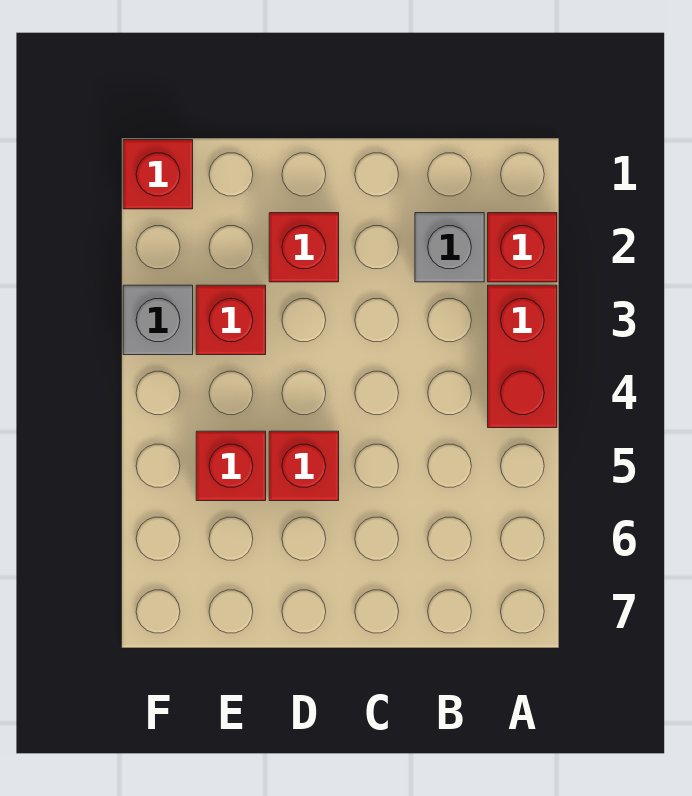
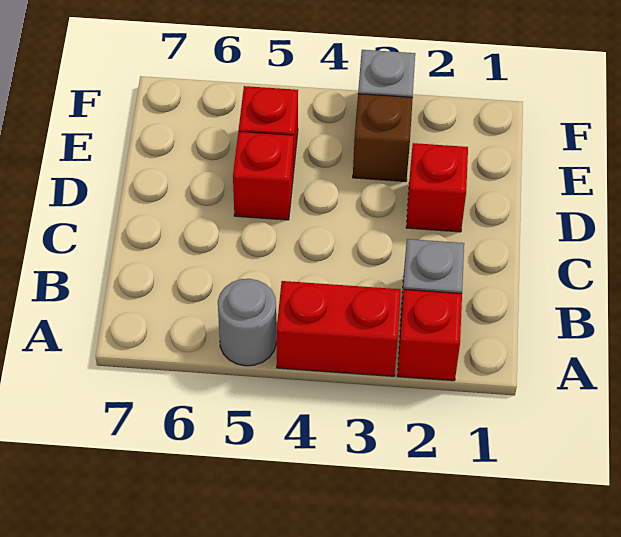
none -> grey 1x1 round brick [218,279,276,366]
red 1x1 brick [196,285,266,355] -> brown 1x1 brick [353,94,413,182]
red 1x1 brick [123,140,193,209] -> none

